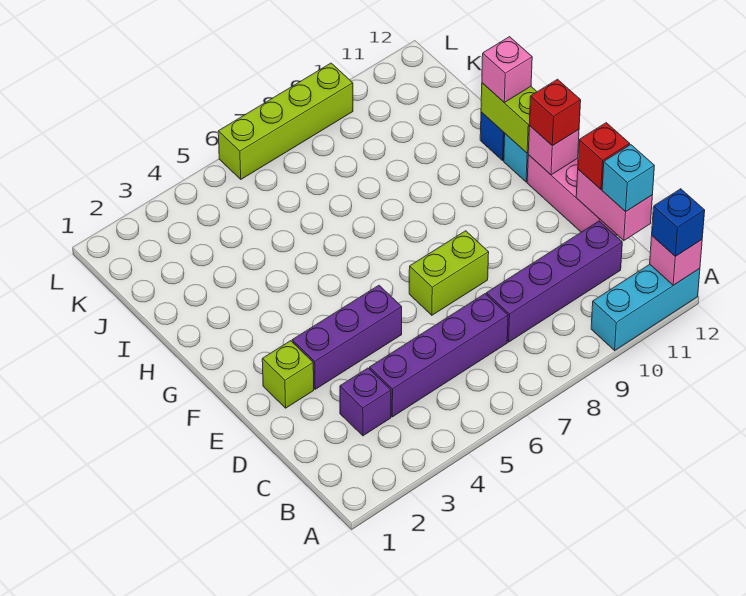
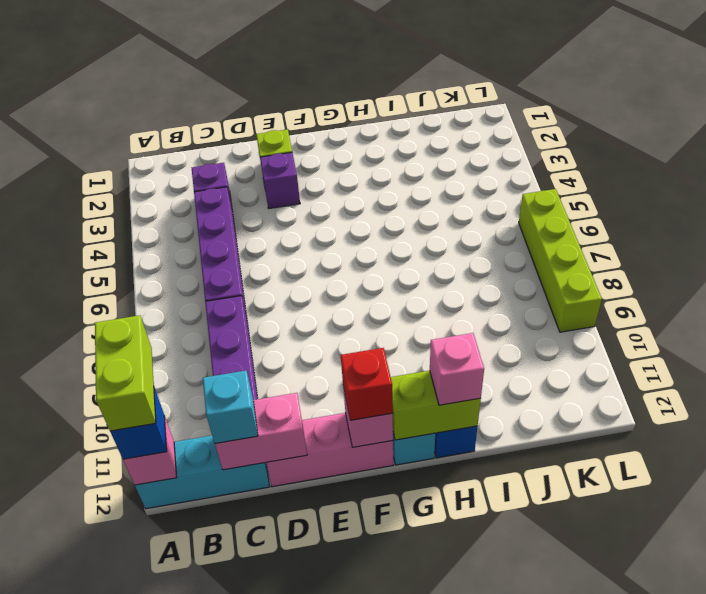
cyan 1x3 brick [591,264,700,350] -> cyan 1x3 brick turned to [135,436,269,509]
red 1x1 brick [578,123,630,189] -> none
purple 1x3 brick [292,285,402,389] -> purple 1x1 brick [260,152,300,209]
lime 1x2 brick [409,231,489,315] -> lime 1x2 brick moved to [95,315,156,431]

